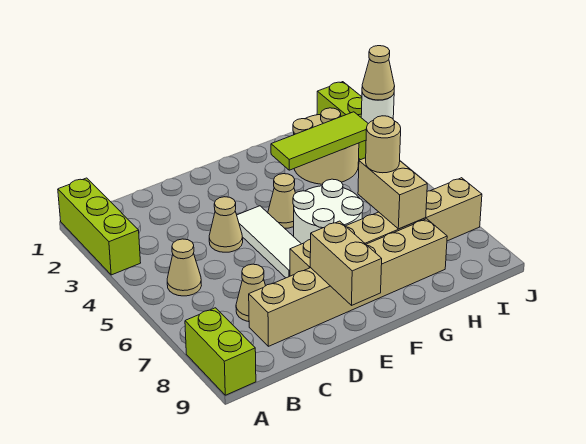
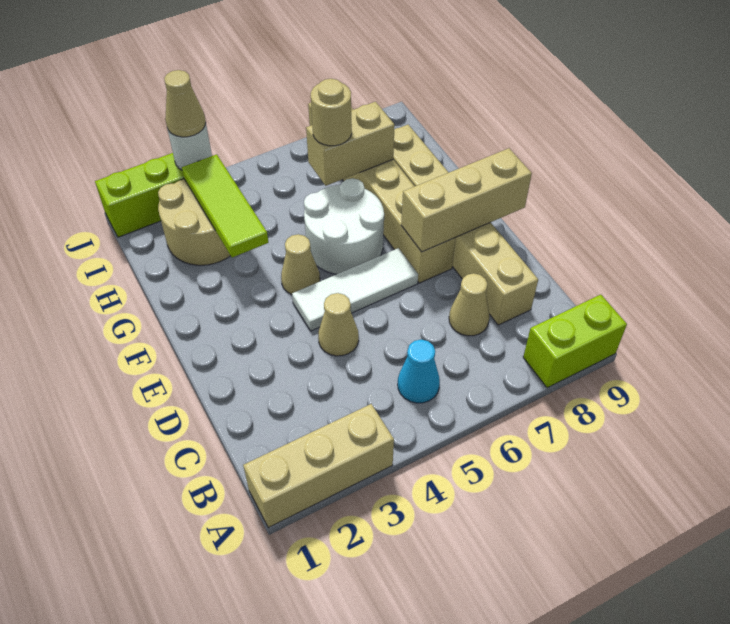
lime 1x3 brick [58,178,141,275] -> tan 1x3 brick [243,404,394,528]
tan 1x1 cone [167,239,201,296] -> cyan 1x1 cone [398,339,440,403]
tan 1x2 brick [310,221,382,305] -> tan 1x3 brick [401,148,532,252]

